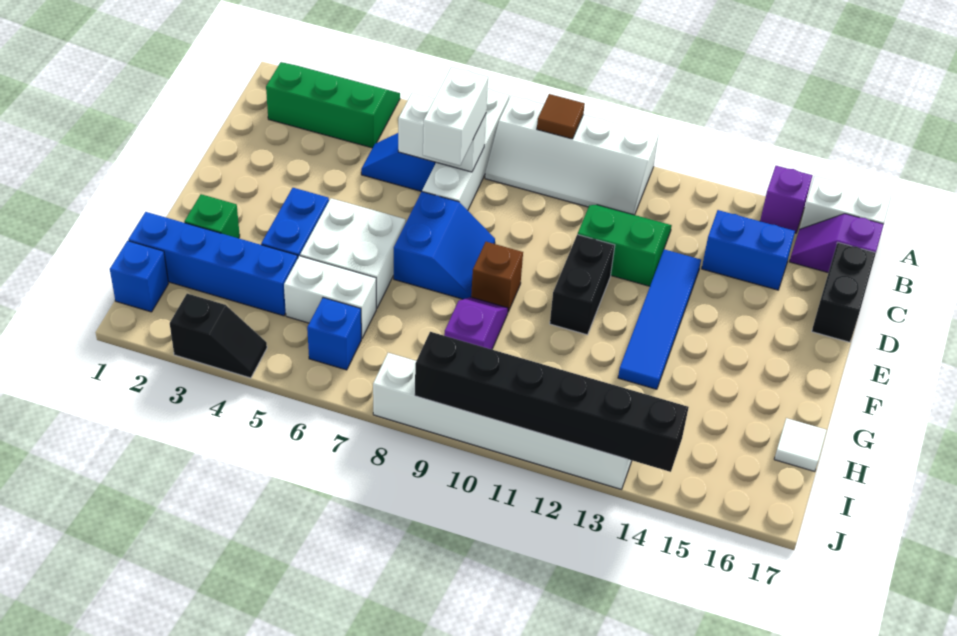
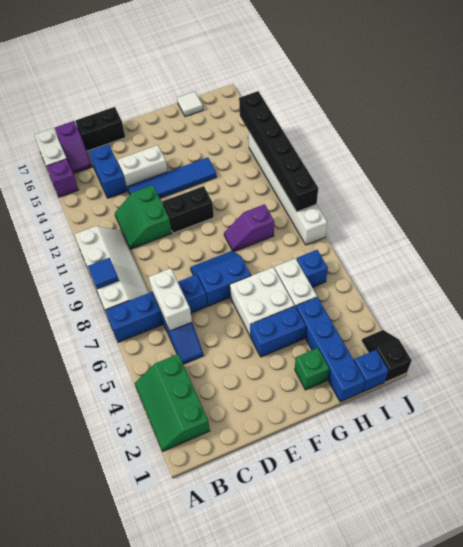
white 1x4 brick [422,89,509,210] -> blue 1x4 brick [105,274,207,342]
brown 1x1 tile [537,94,585,139] -> blue 1x1 tile [88,258,119,289]
white 1x2 brick [423,67,488,165] -> white 1x2 brick moved to [118,145,167,189]
brown 1x1 brick [471,242,523,312] -> none
black 1x2 slope [170,294,267,378] -> black 1x2 slope moved to [362,330,412,382]

